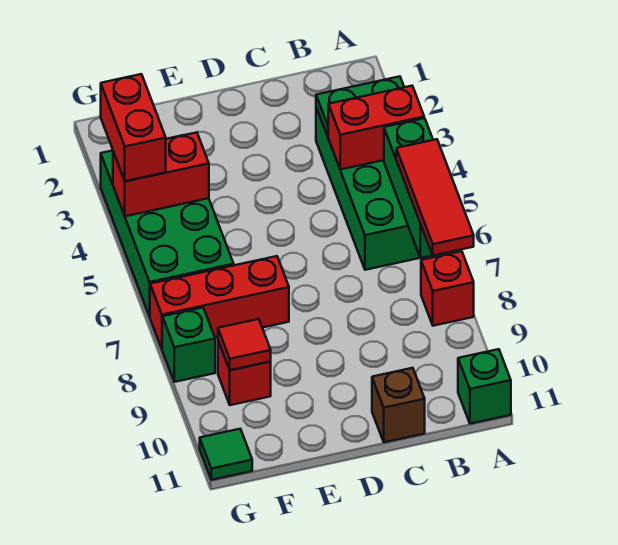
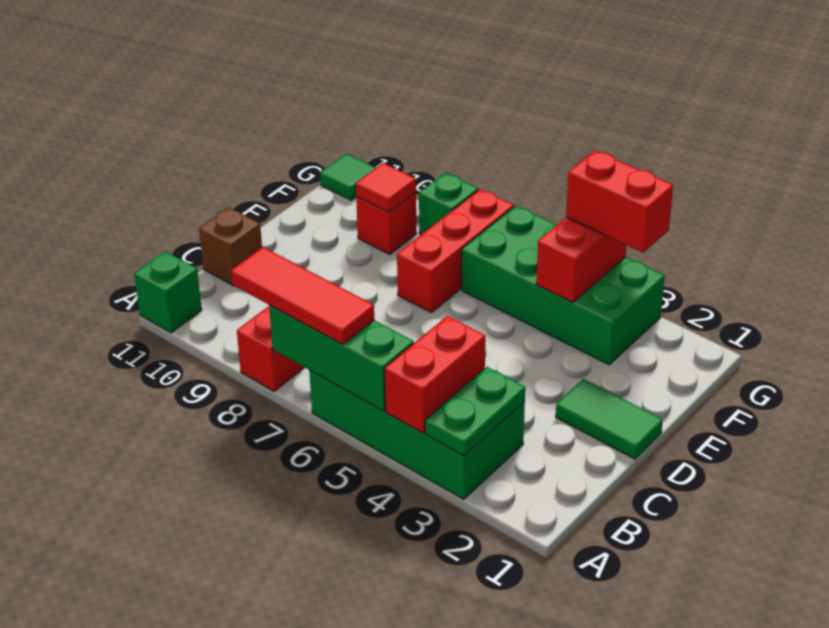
none -> green 1x2 tile [556,379,663,459]

